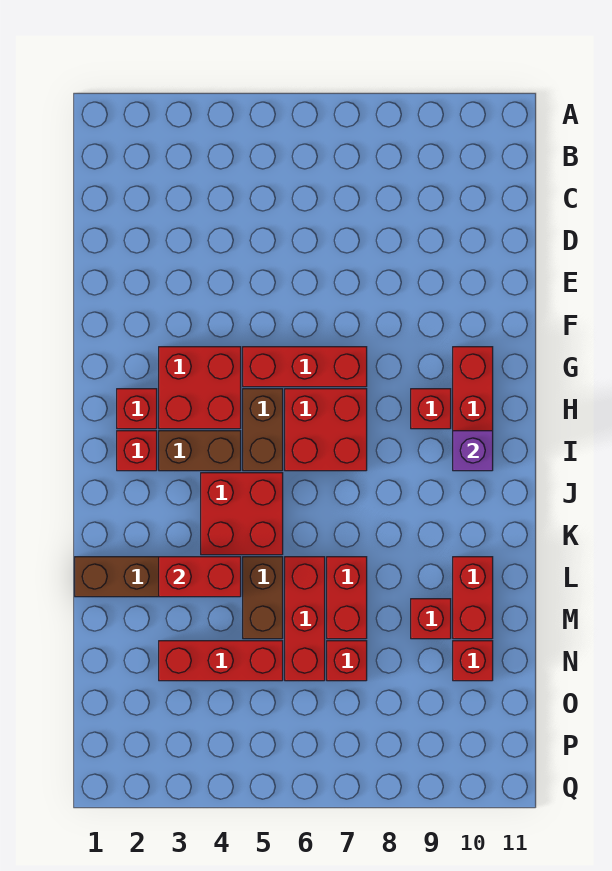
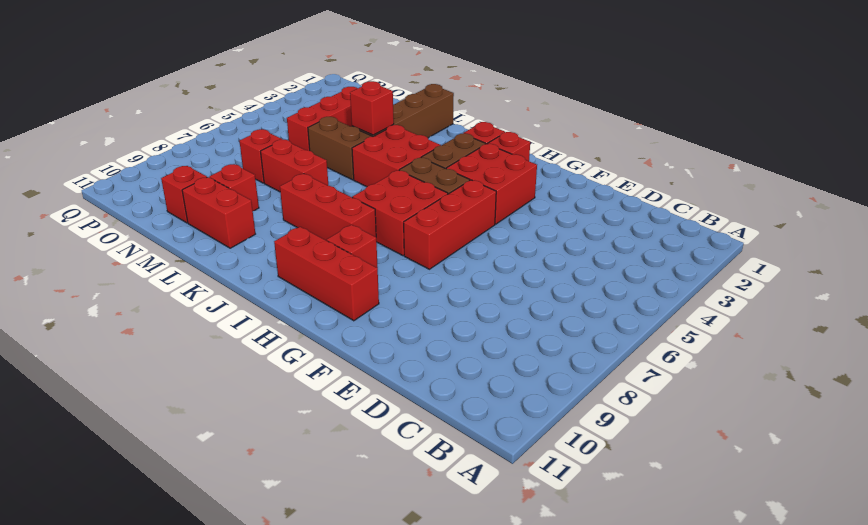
purple 1x1 brick [453,431,493,471] -> none
red 1x2 brick [159,557,241,597] -> red 1x1 brick [350,81,394,135]
red 1x3 brick [285,557,325,681] -> red 1x3 brick moved to [280,174,376,241]

